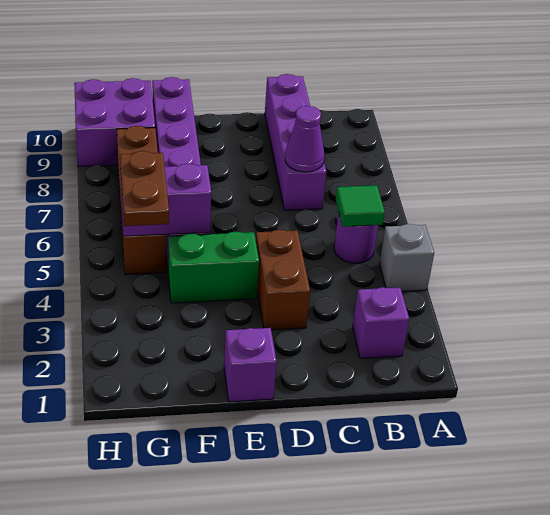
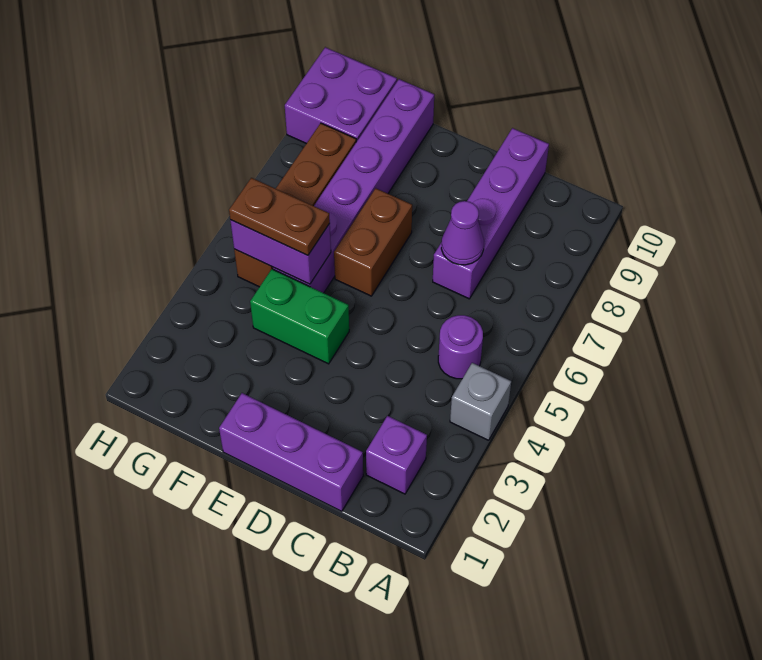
green 1x1 tile [336,185,385,227] -> none
brown 1x2 brick [256,230,310,330] -> brown 1x2 brick moved to [334,188,412,296]
purple 1x1 brick [224,328,277,402] -> purple 1x3 brick [219,393,363,511]
brown 1x2 plate [120,151,169,226] -> brown 1x2 plate turned to [229,178,330,255]

